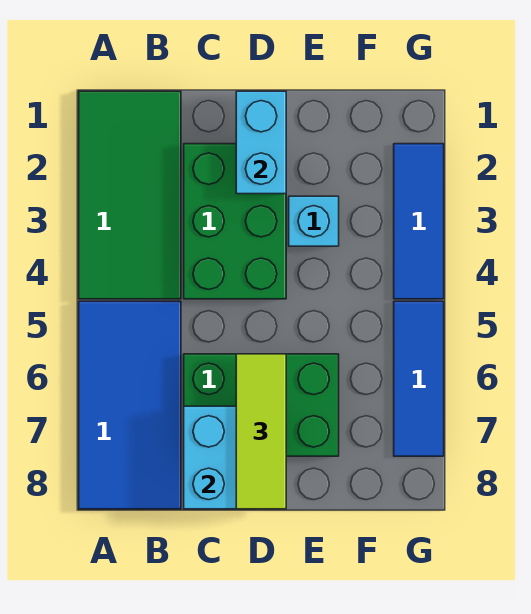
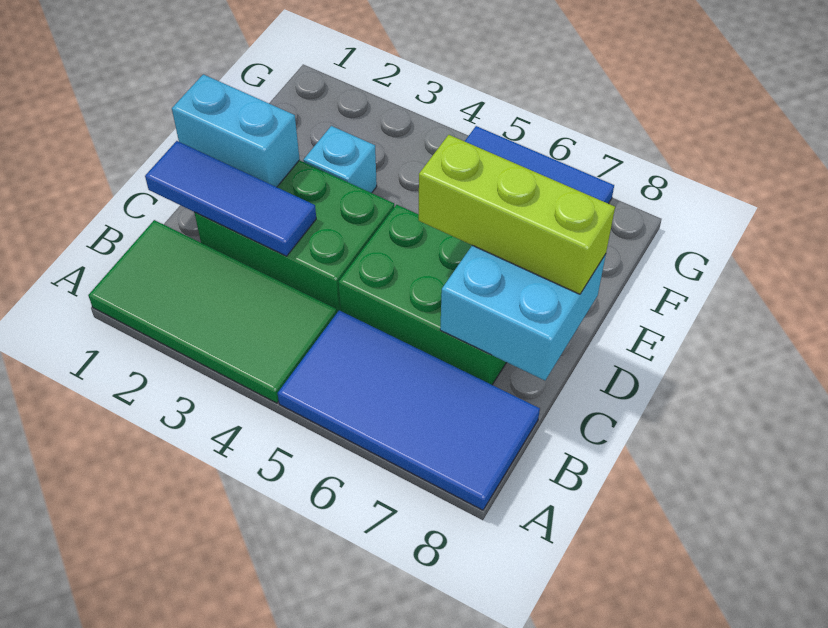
green 2x3 brick [184,354,339,456] -> green 2x3 brick turned to [338,205,507,385]
lime 1x3 tile [236,354,286,509] -> lime 1x3 brick [419,135,615,294]
blue 1x3 tile [394,144,444,299] -> blue 1x3 tile moved to [145,141,316,256]

